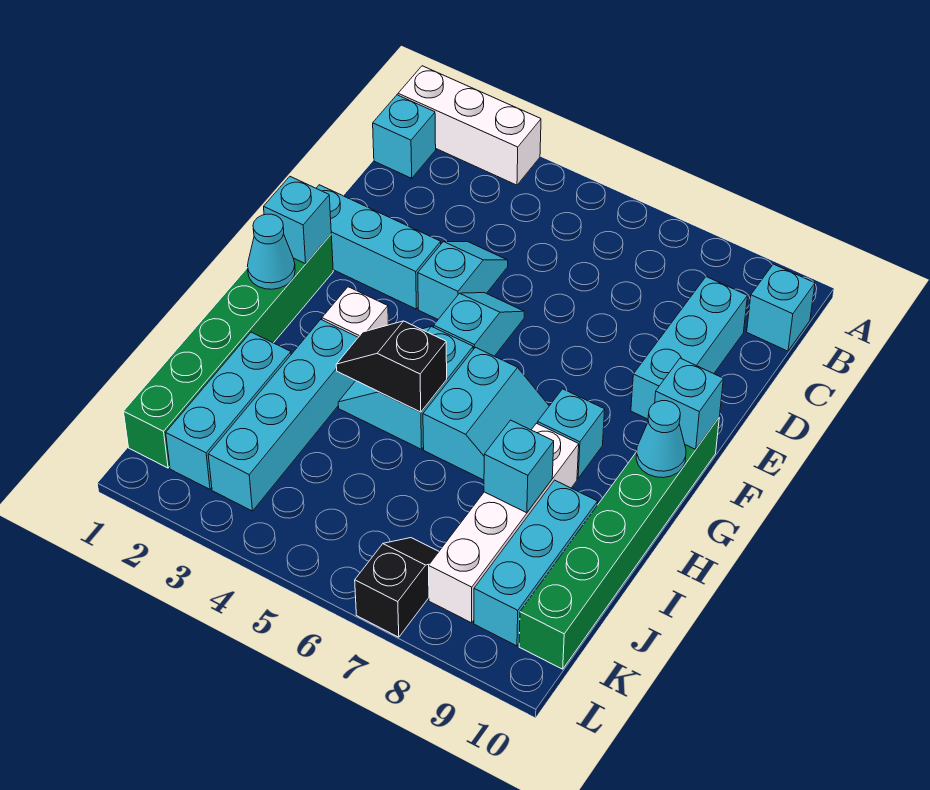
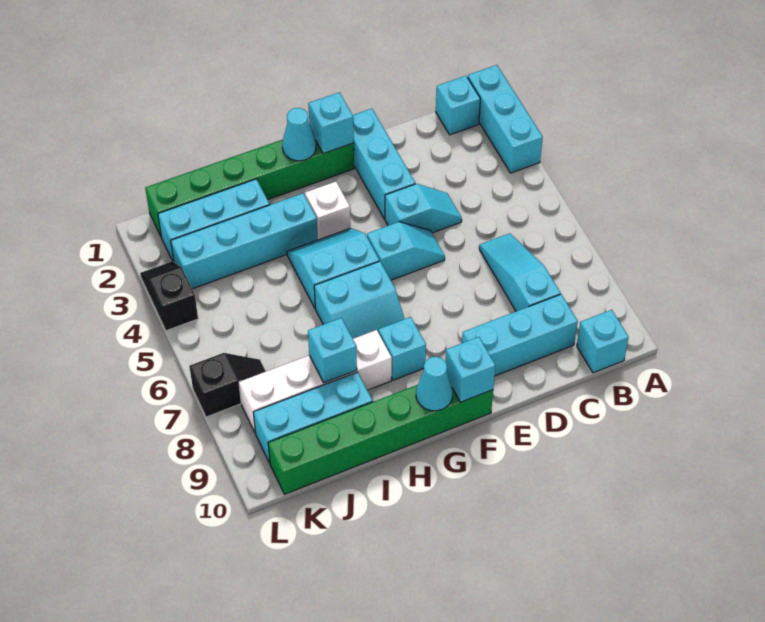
white 1x3 brick [398,66,541,185] -> cyan 1x3 brick [468,65,543,173]
none -> cyan 1x3 slope [479,233,561,311]
black 1x2 slope [336,321,447,412] -> black 1x2 slope moved to [140,261,198,331]

